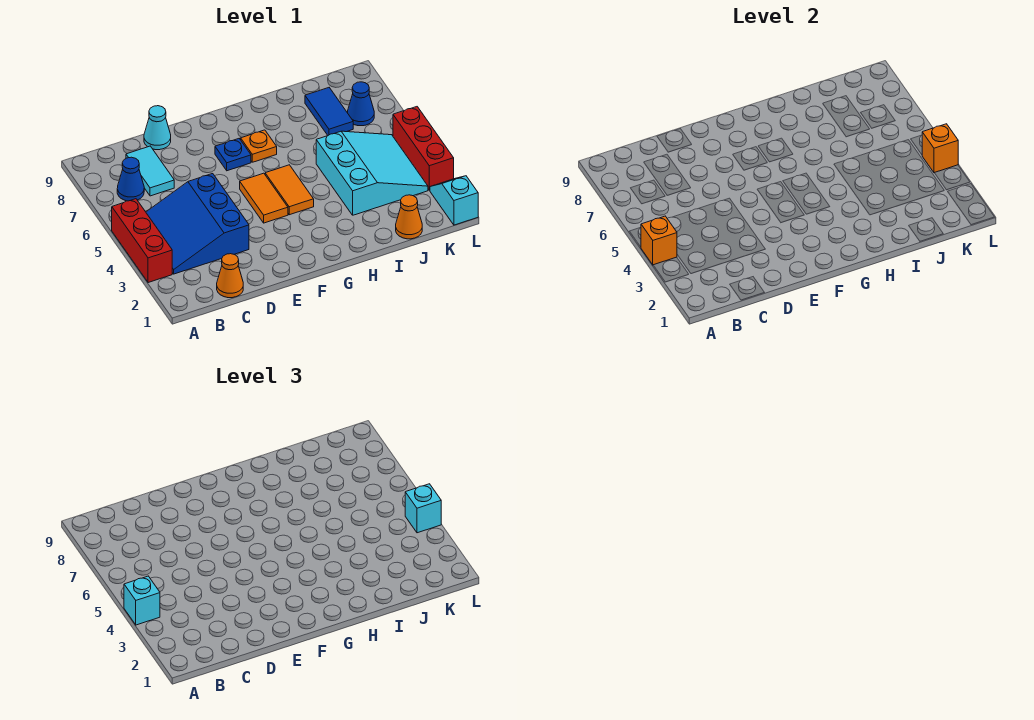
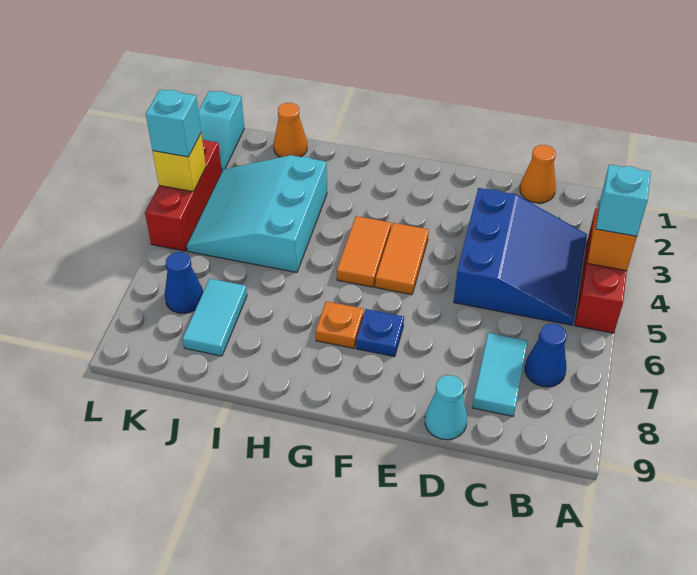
blue 1x2 tile [305,88,353,135] -> cyan 1x2 tile [183,279,247,356]
orange 1x1 brick [922,124,958,173] -> yellow 1x1 brick [153,134,206,192]

